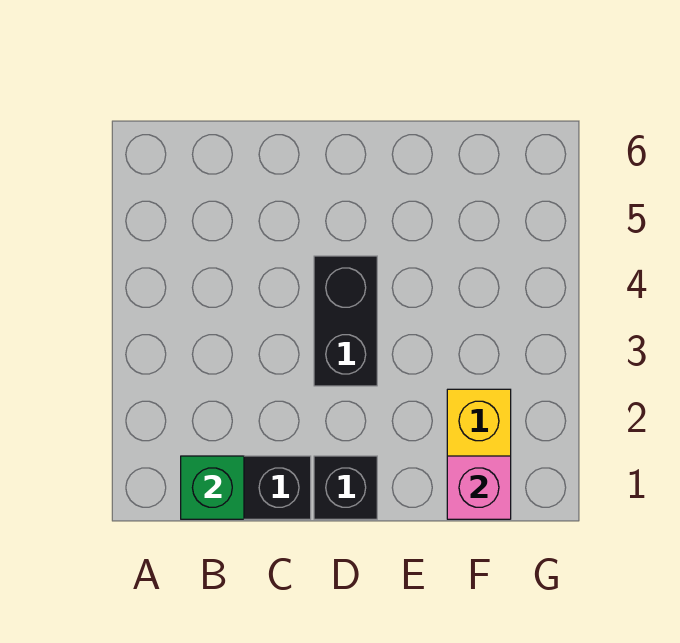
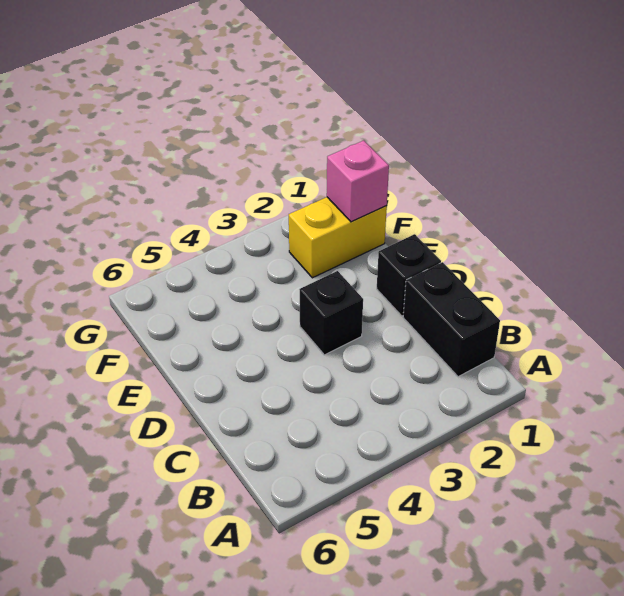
green 1x1 brick [181,456,244,519] -> none
black 1x2 brick [314,256,377,386] -> black 1x1 brick [299,271,363,355]

